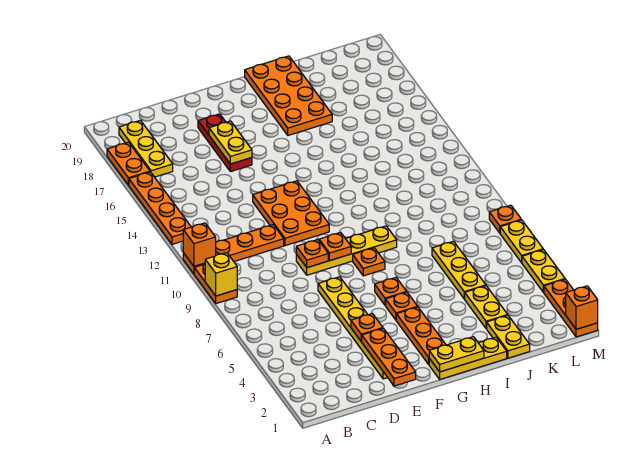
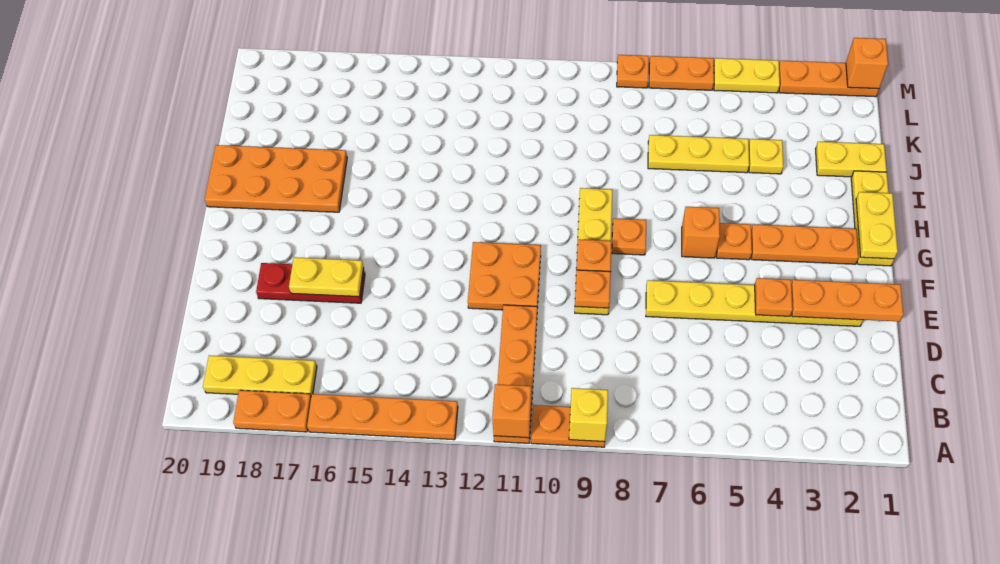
orange 2x3 plate [253,181,329,246] -> orange 2x2 plate [468,242,541,310]
orange 1x1 plate [375,278,406,305] -> orange 1x1 brick [682,207,720,258]
yellow 1x2 plate [465,286,507,329] -> yellow 1x1 plate [749,139,783,174]
yellow 1x2 plate [500,220,543,263] -> orange 1x2 plate [649,56,714,90]

